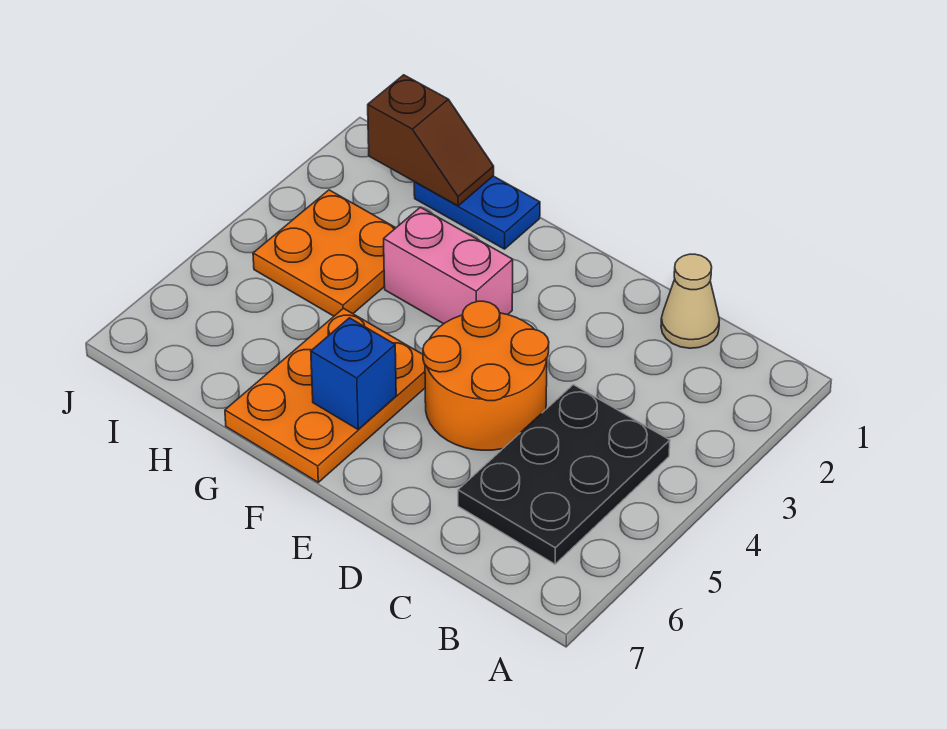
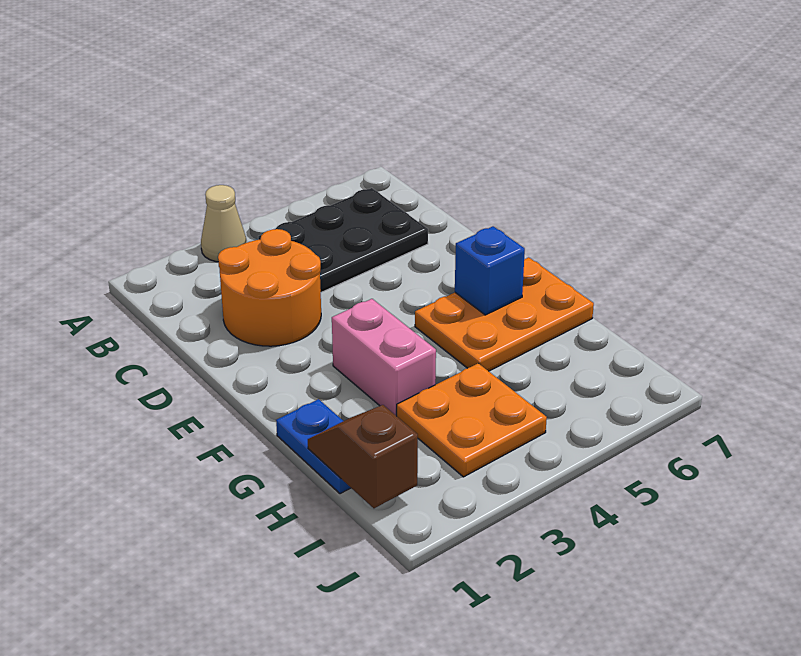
tan 1x1 cone [661,254,719,348] -> tan 1x1 cone moved to [201,185,247,262]
orange 2x2 round brick [423,301,549,450] -> orange 2x2 round brick moved to [218,229,321,346]

